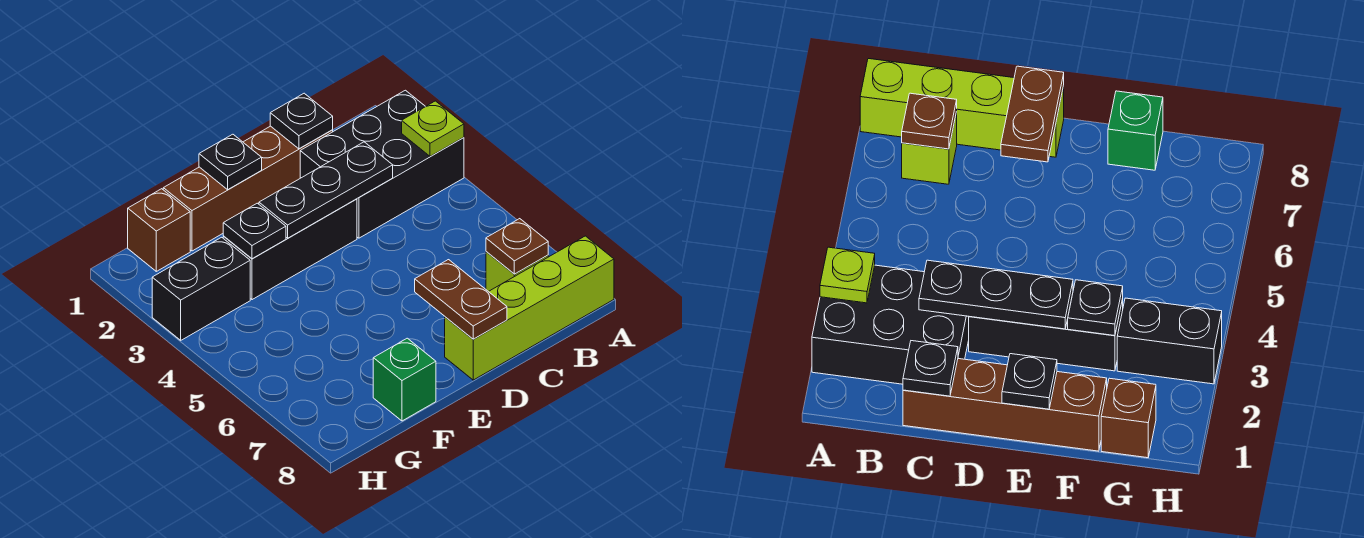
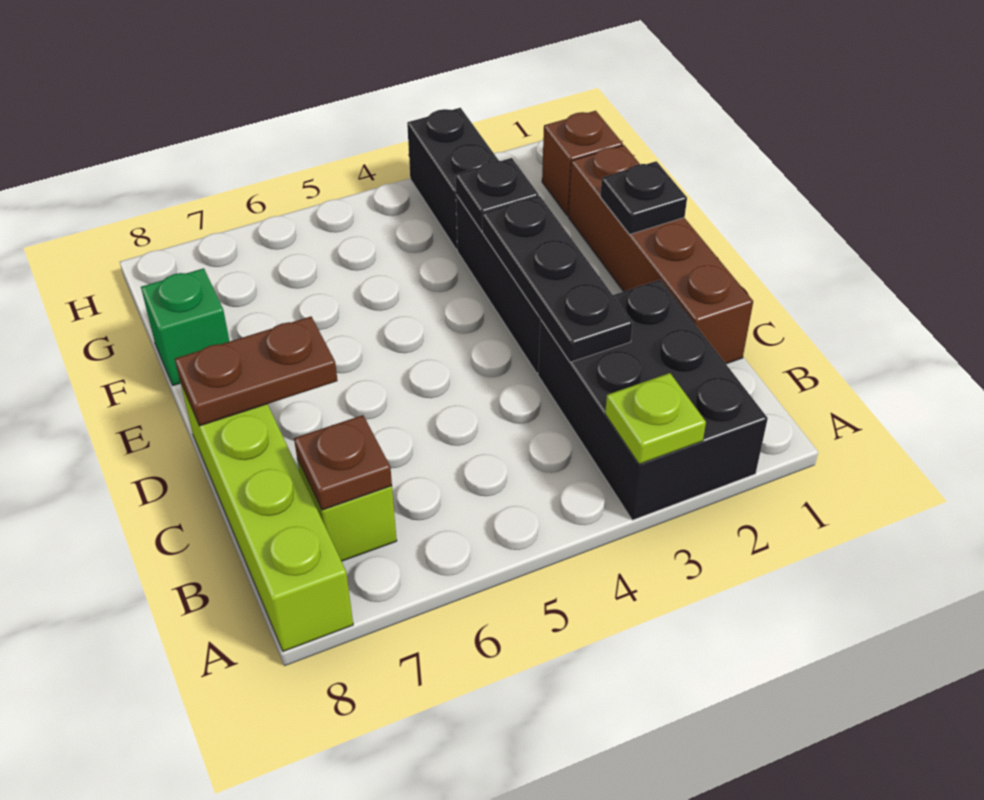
black 1x1 plate [270,93,333,149] -> none

